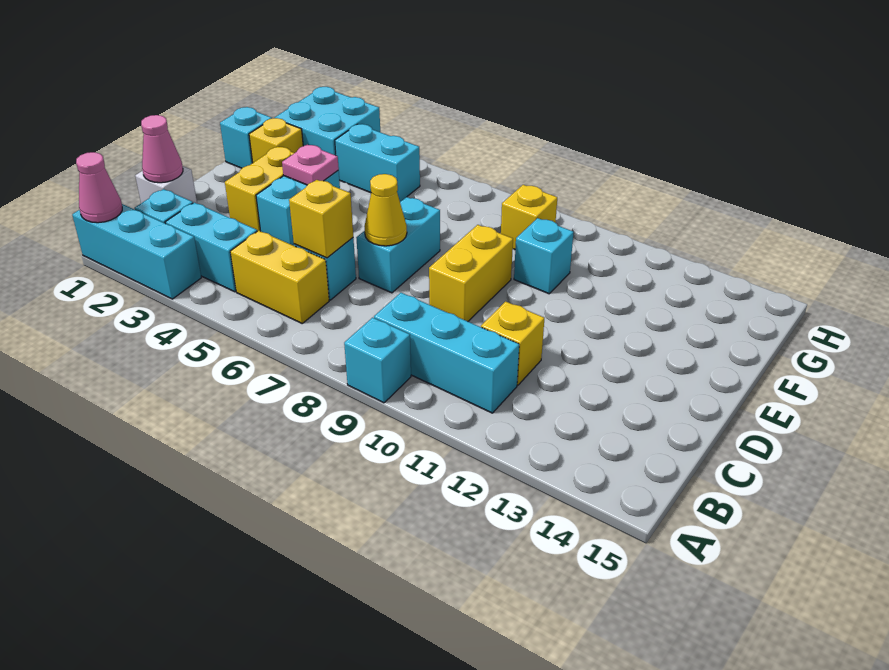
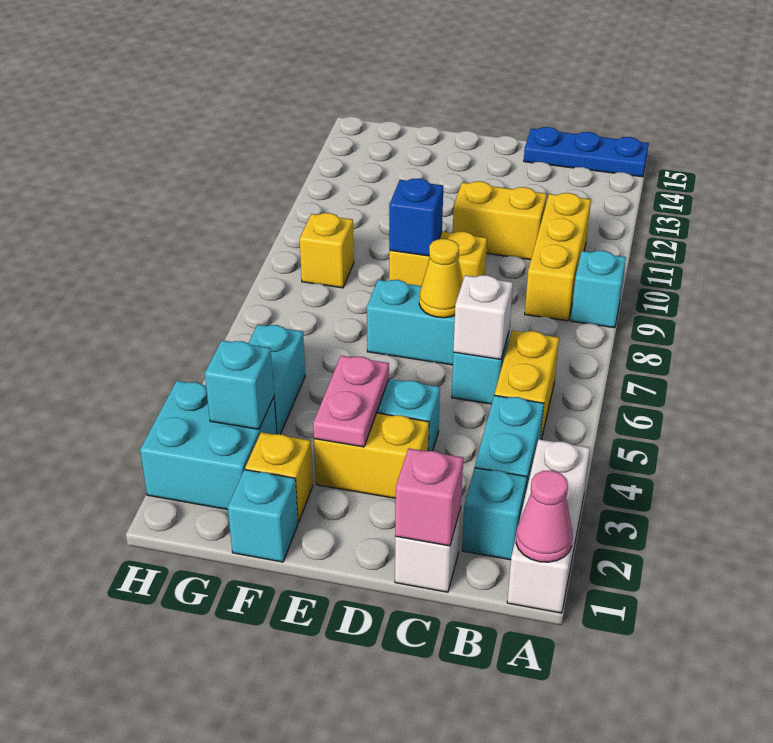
cyan 1x3 brick [72,204,201,299] -> white 1x3 brick [507,439,590,613]
none -> blue 1x3 plate [524,127,649,177]
cyan 1x3 brick [374,293,519,413] -> yellow 1x3 brick [525,193,591,321]
pink 1x1 cone [141,115,183,183] -> pink 1x1 brick [395,448,463,546]
yellow 1x1 brick [289,180,353,258] -> white 1x1 brick [453,275,513,359]
yellow 1x1 brick [481,301,544,385] -> yellow 1x2 brick [453,181,547,260]
pink 1x1 plate [282,145,339,185] -> pink 1x2 plate [313,356,389,447]
none -> blue 1x1 brick [389,179,443,256]
cyan 1x1 brick [514,218,574,294] -> cyan 1x1 brick moved to [205,340,274,429]

